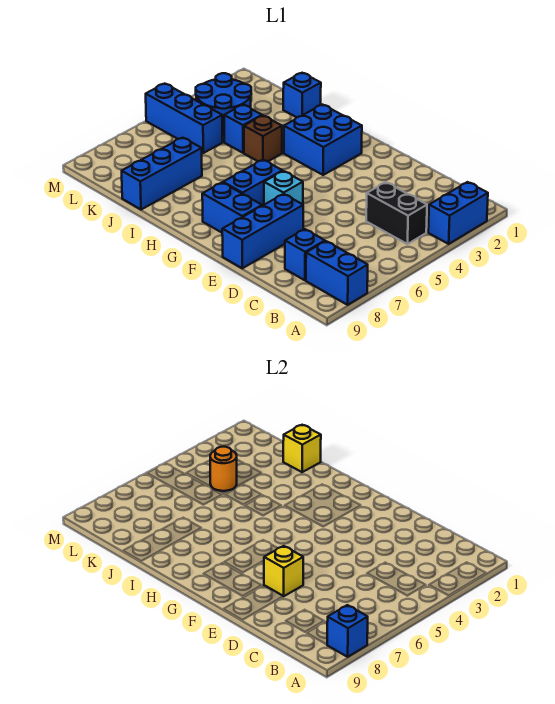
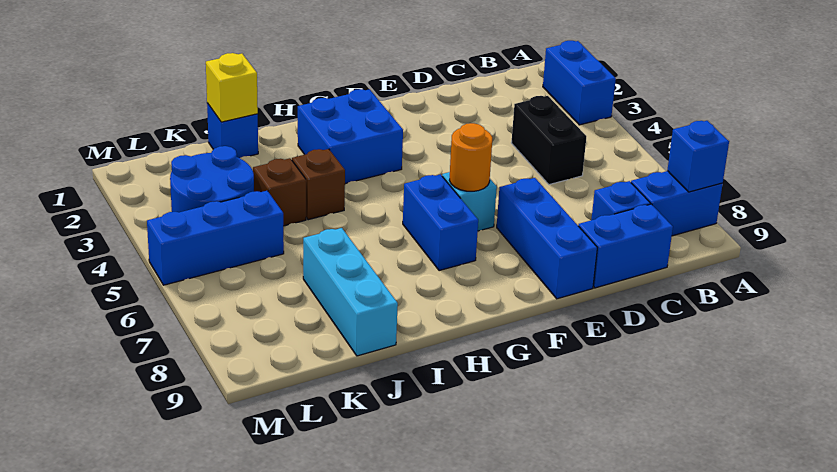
black 1x2 brick [366,182,427,244] -> black 1x2 brick turned to [511,96,586,184]
yellow 1x1 brick [264,546,303,596] -> none
blue 1x2 brick [202,183,262,233] -> blue 1x2 brick moved to [578,204,673,288]
blue 1x1 brick [224,105,262,153] -> brown 1x1 brick [253,158,306,226]
blue 1x3 brick [122,138,202,210] -> cyan 1x3 brick [303,228,398,356]
orange 1x1 round brick [210,447,237,491] -> orange 1x1 round brick moved to [449,123,492,191]

